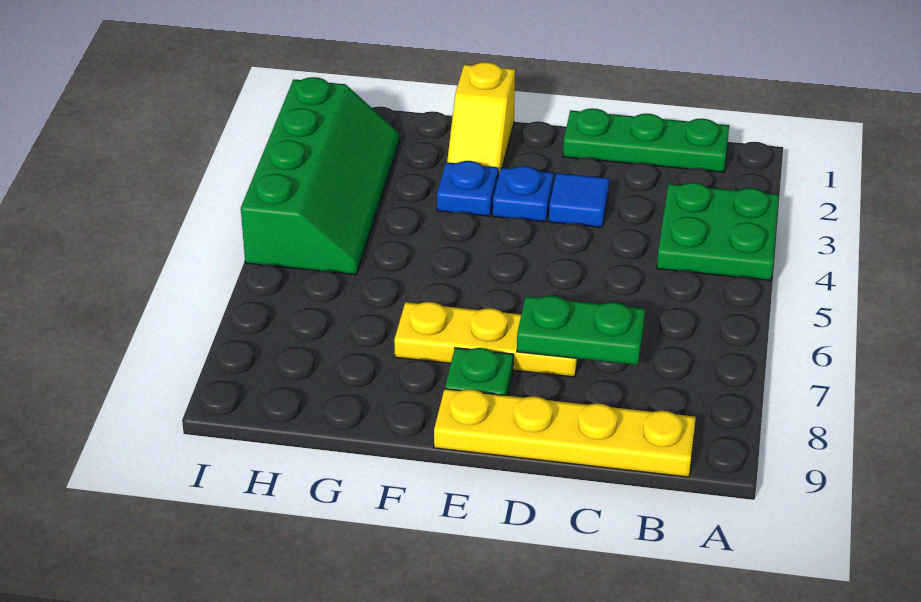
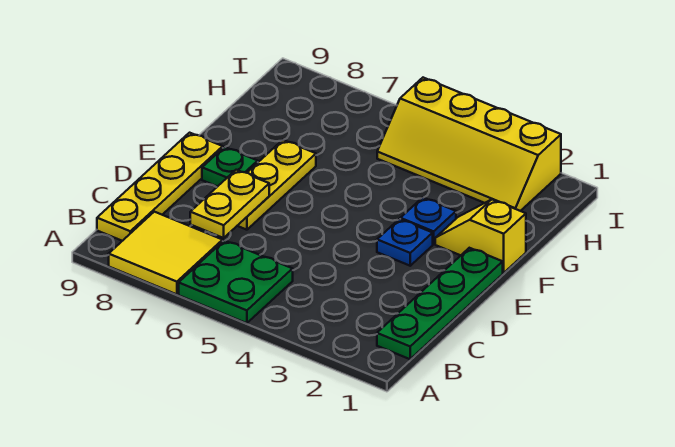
green 2x2 plate [657,182,779,280] -> green 2x2 plate moved to [179,240,293,323]
none -> yellow 2x2 tile [109,212,223,294]
green 1x3 plate [563,108,729,172] -> green 1x4 plate [377,248,503,359]
green 1x2 plate [517,296,645,365] -> yellow 1x2 plate [190,170,269,238]
blue 1x1 tile [549,173,609,227] -> none
green 2x4 slope [241,77,399,275] -> yellow 2x4 slope [377,78,561,211]

